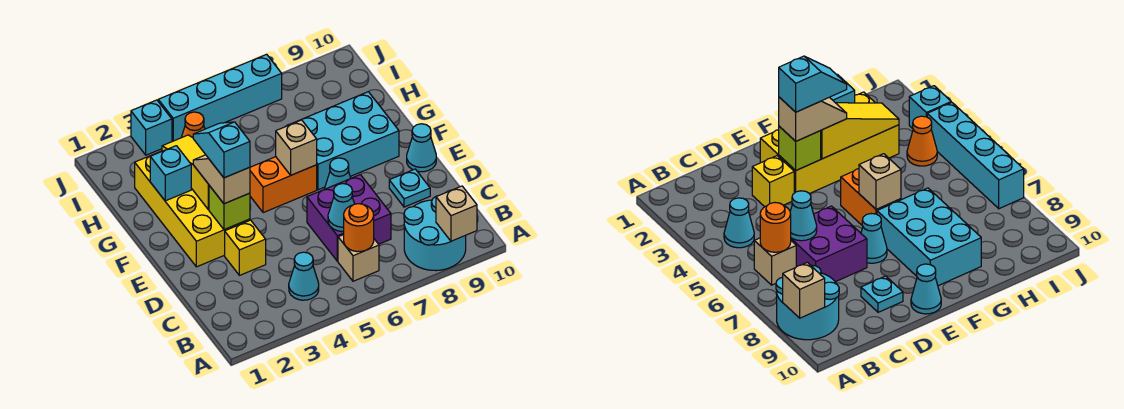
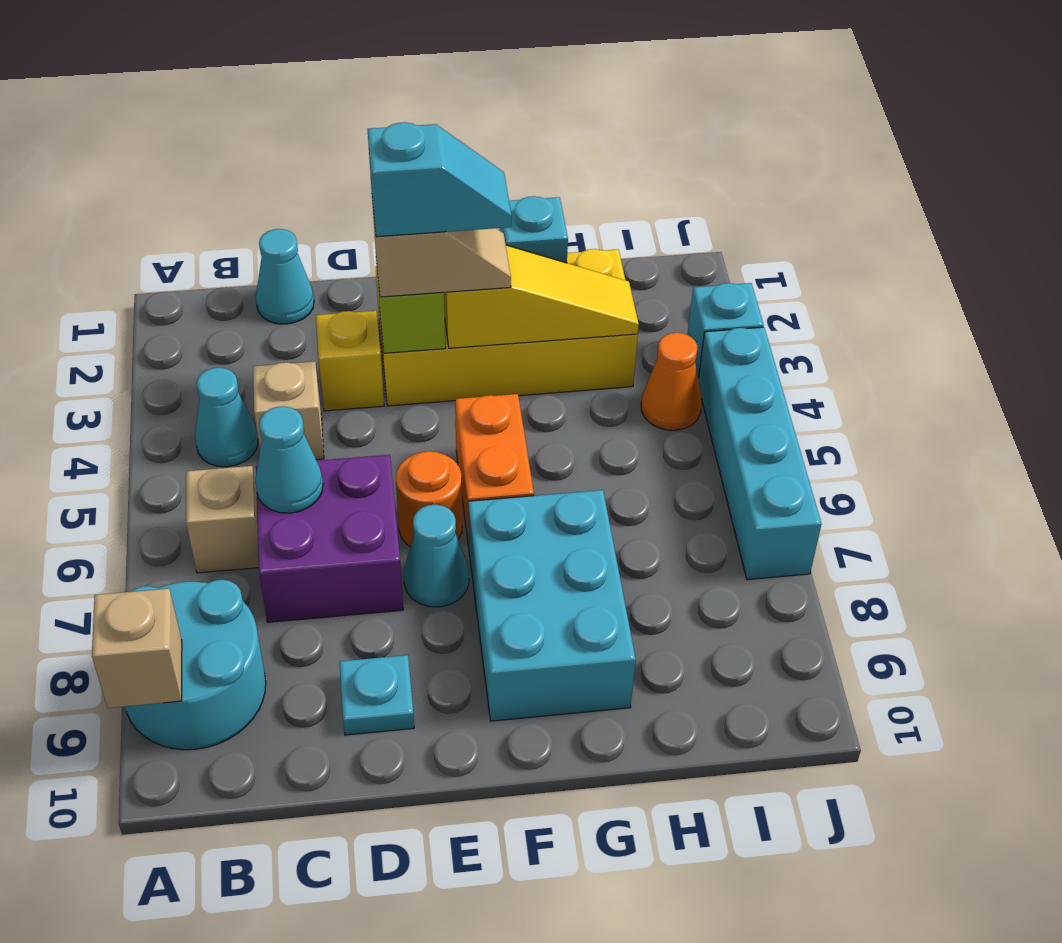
orange 1x1 round brick [344,204,374,252] -> orange 1x1 round brick moved to [396,451,462,547]
cyan 1x1 cone [407,124,436,172] -> cyan 1x1 cone moved to [256,229,314,324]
tan 1x1 brick [276,120,317,175] -> tan 1x1 brick moved to [253,361,324,460]

